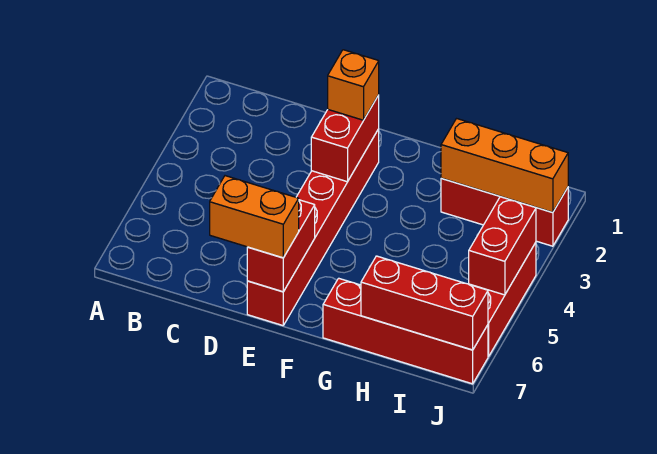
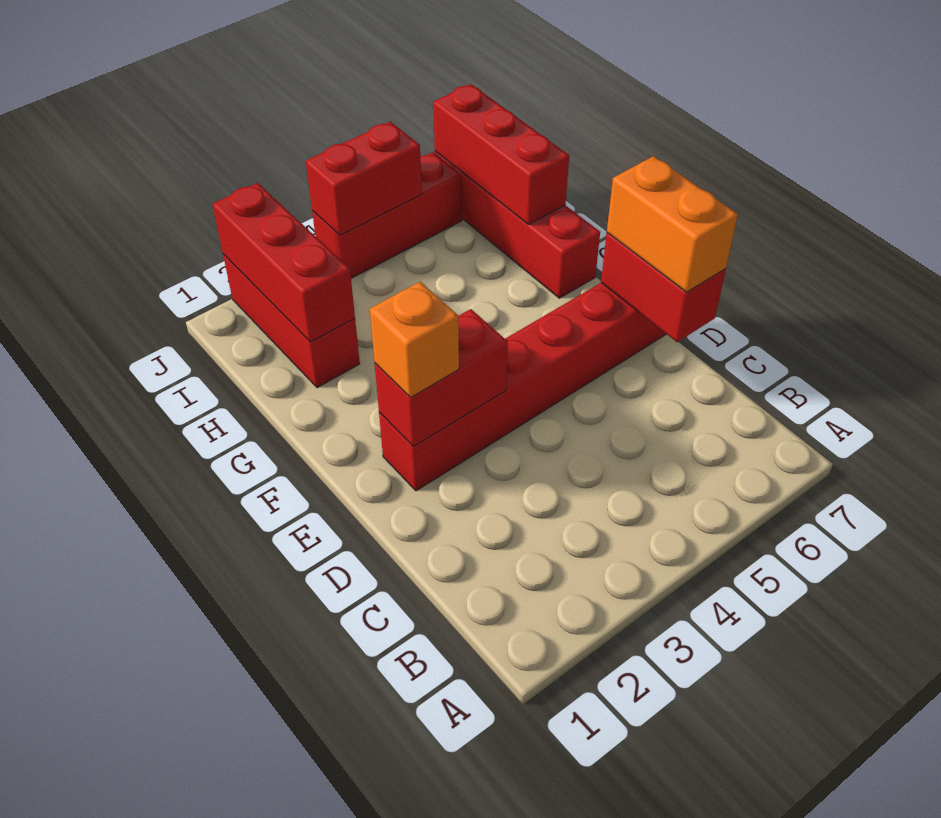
red 1x2 brick [247,200,315,292] -> red 1x2 brick turned to [601,233,726,342]
orange 1x3 brick [441,119,568,212] -> red 1x3 brick [213,183,355,342]

